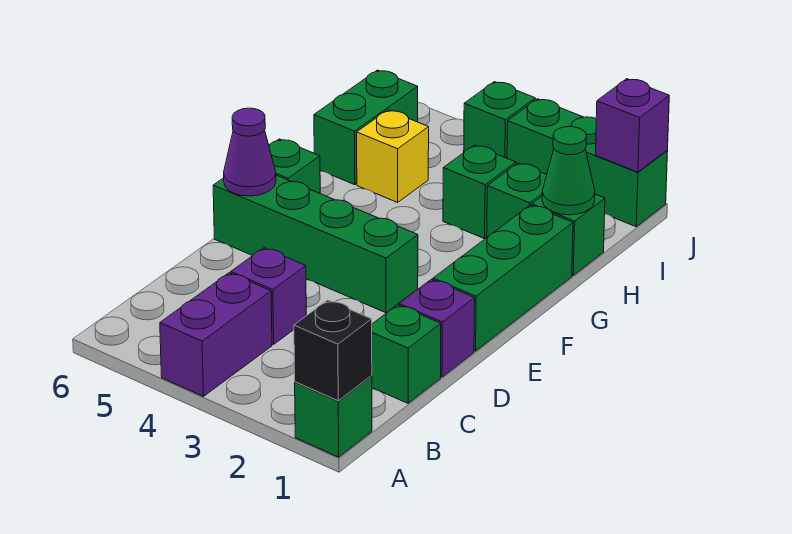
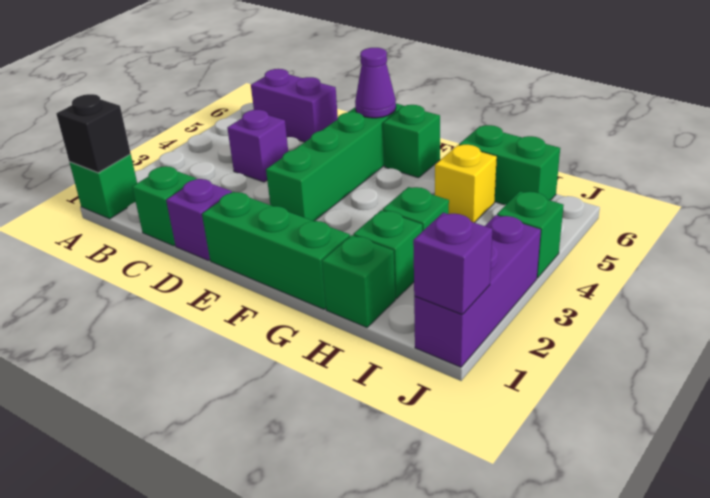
purple 1x2 brick [160,273,272,396] -> purple 1x2 brick moved to [251,69,338,142]
green 1x1 cone [542,127,595,215] -> none
green 1x3 brick [507,99,668,227] -> purple 1x3 brick [414,215,541,367]

